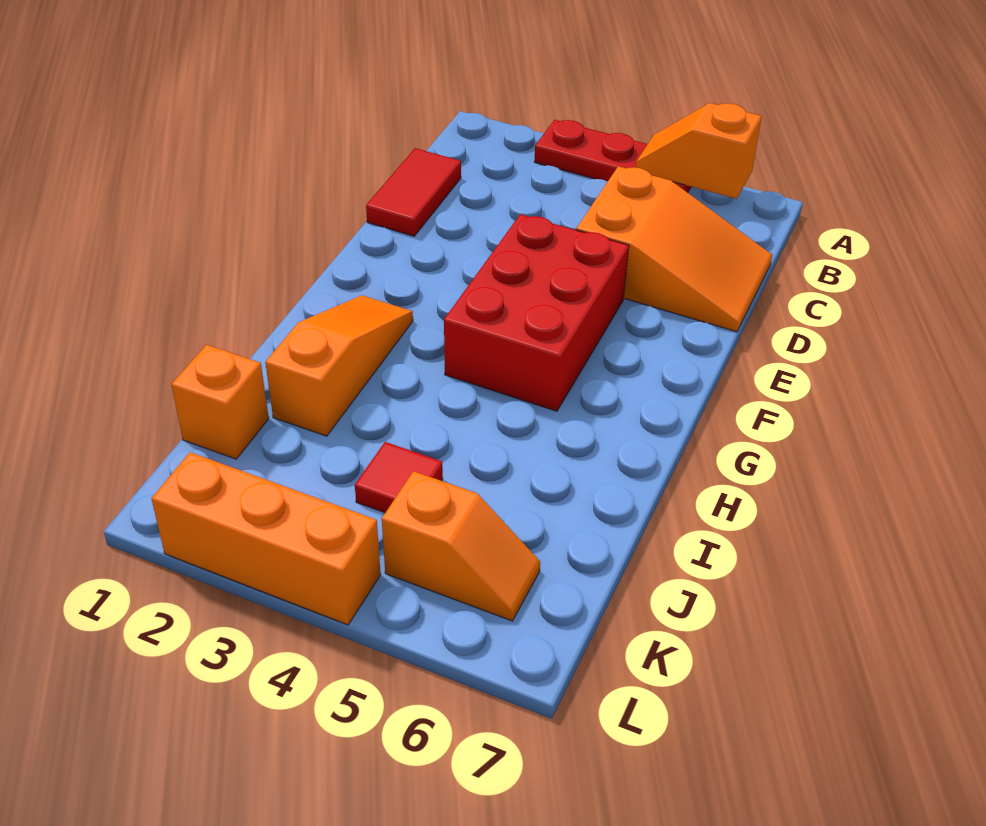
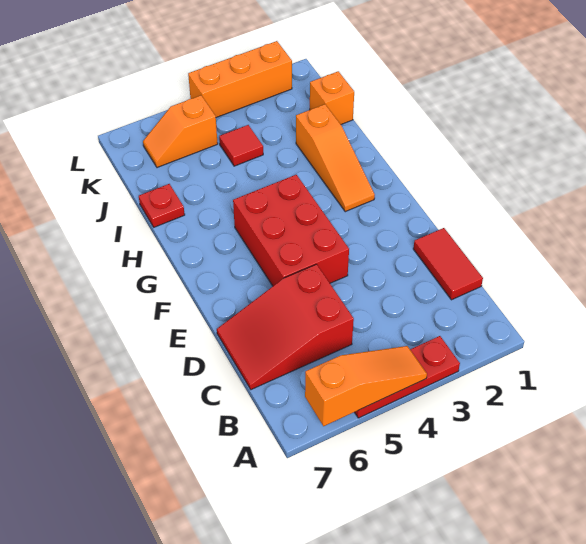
orange 1x2 slope [636,103,762,199] -> orange 1x3 slope [305,346,427,426]
orange 2x3 slope [576,166,772,332] -> red 2x3 slope [217,264,354,390]
none -> red 1x1 plate [139,184,185,227]

